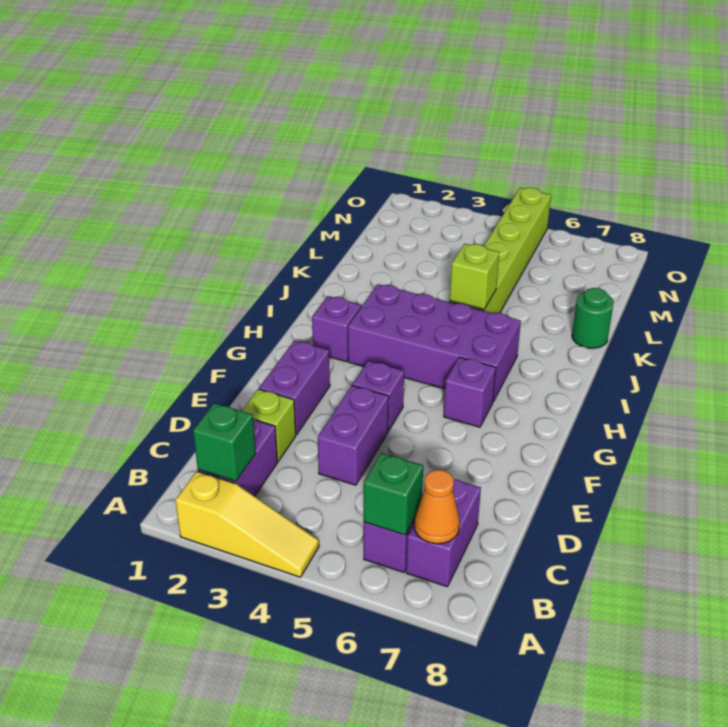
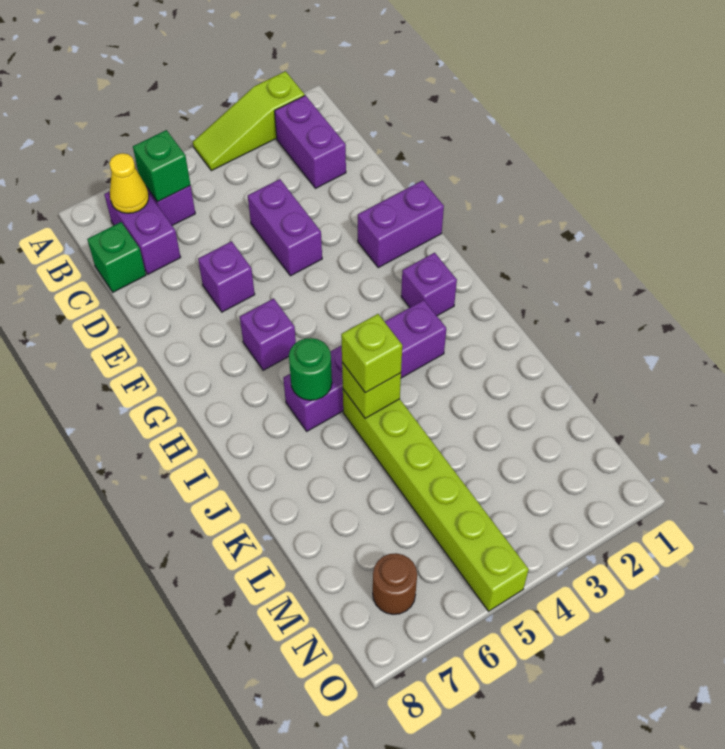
yellow 1x3 slope [175,471,319,577] -> lime 1x3 slope [193,71,305,171]
green 1x1 brick [193,403,256,481] -> green 1x1 brick moved to [87,222,146,292]
orange 1x1 cone [414,470,460,544] -> yellow 1x1 cone [109,153,149,213]
lime 1x1 brick [242,389,296,461] -> lime 1x1 brick moved to [341,314,402,393]
purple 1x2 brick [259,341,330,435] -> purple 1x2 brick turned to [358,181,444,268]
purple 1x1 brick [353,361,404,431] -> purple 1x1 brick moved to [198,241,255,312]
purple 2x4 brick [348,284,521,402] -> purple 1x4 brick [283,300,446,431]
green 1x1 round brick [572,288,614,348] -> green 1x1 round brick moved to [289,338,332,400]
none -> brown 1x1 round brick [373,553,417,614]

